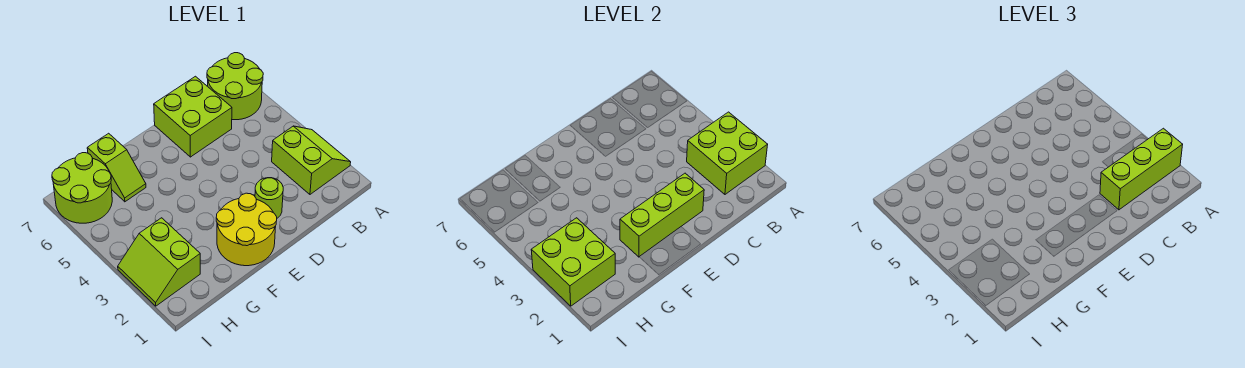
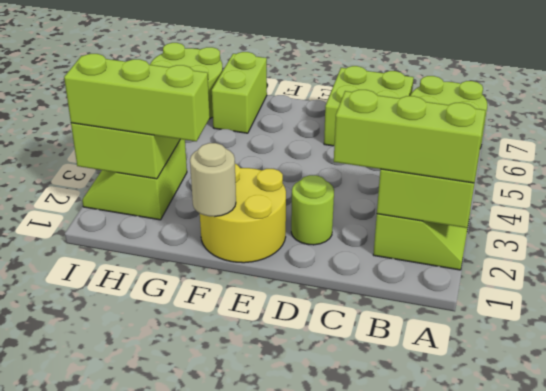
lime 1x3 brick [620,173,704,257] -> lime 1x3 brick moved to [64,54,210,141]
none -> tan 1x1 round brick [190,143,236,217]
lime 1x2 slope [87,133,146,202] -> lime 1x2 brick [212,52,267,133]

